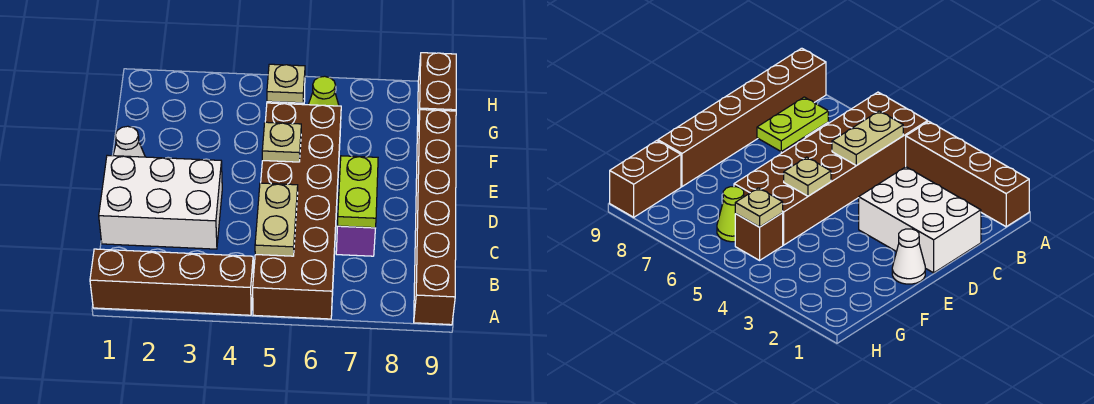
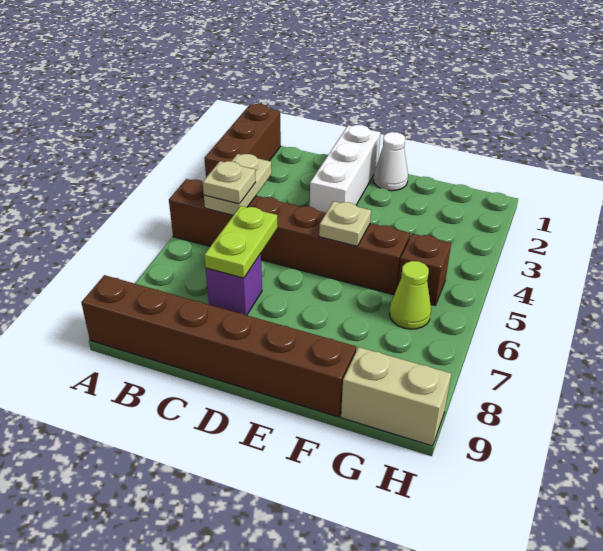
brown 1x4 brick [90,249,253,315] -> brown 1x3 brick [204,104,281,177]
brown 2x6 brick [253,103,341,319] -> brown 1x6 brick [169,179,410,295]
tan 1x2 plate [255,183,298,256] -> tan 1x2 plate turned to [204,154,272,215]
white 2x3 brick [99,155,222,249] -> white 1x3 brick [310,125,380,213]
lime 1x2 plate [337,156,378,228] -> lime 1x2 plate turned to [204,206,278,278]
tan 1x1 plate [267,64,305,103] -> tan 1x1 plate moved to [203,161,256,204]
brown 1x2 brick [417,53,456,134] -> tan 1x2 brick [341,347,451,446]

